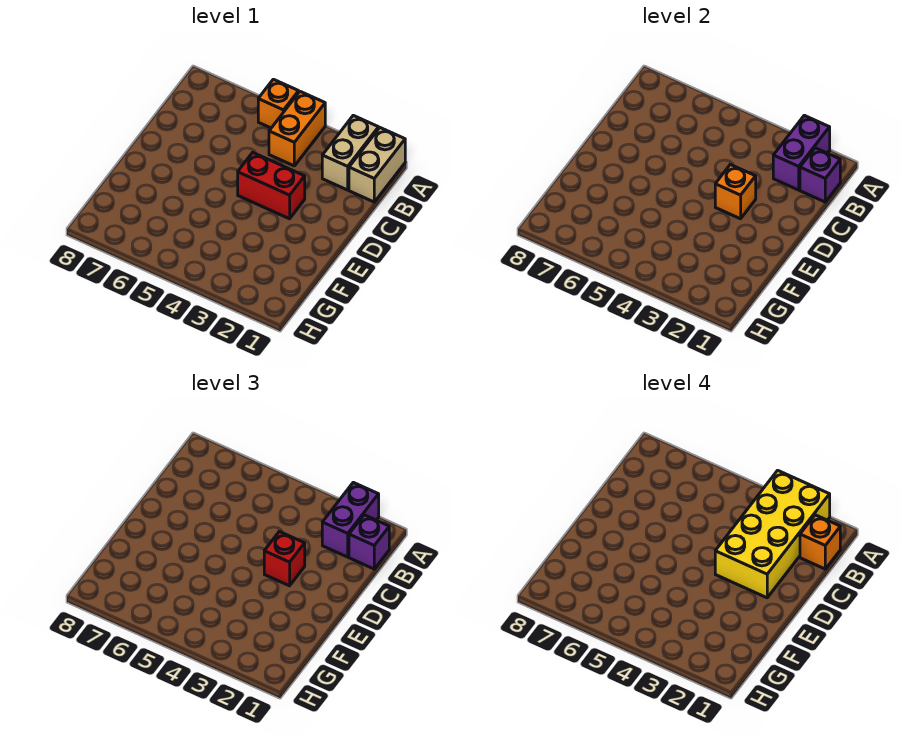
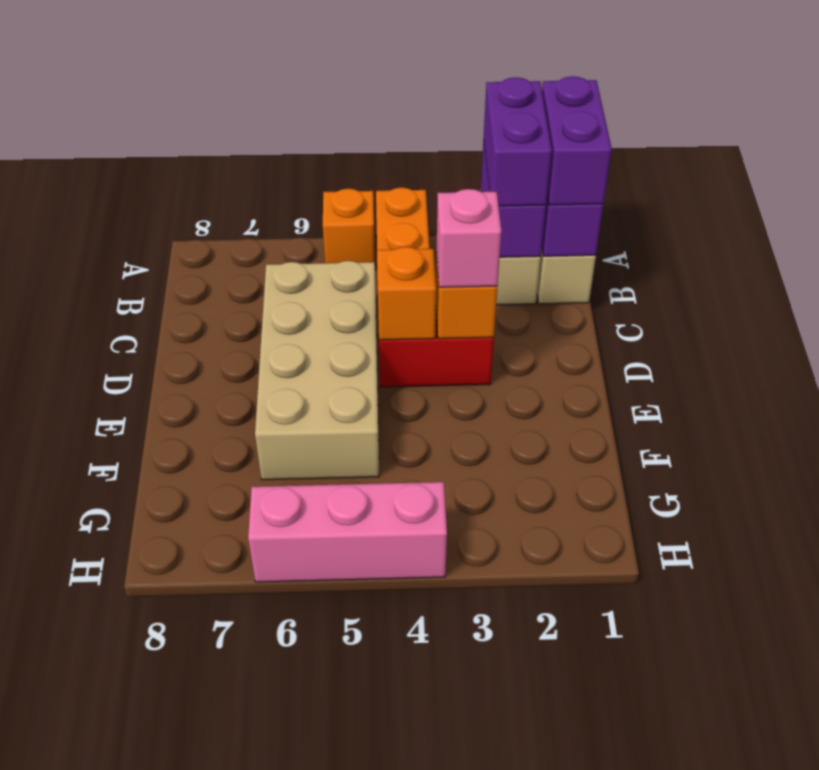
yellow 2x4 brick [715,470,830,598] -> none
purple 1x1 brick [349,515,389,569] -> purple 1x2 brick [542,76,612,205]
orange 1x1 brick [800,515,840,569] -> orange 1x1 brick moved to [377,247,436,340]
none -> tan 2x4 brick [255,261,379,480]
red 1x1 brick [264,531,305,586] -> pink 1x1 brick [437,189,501,287]
none -> pink 1x3 brick [248,482,447,582]

